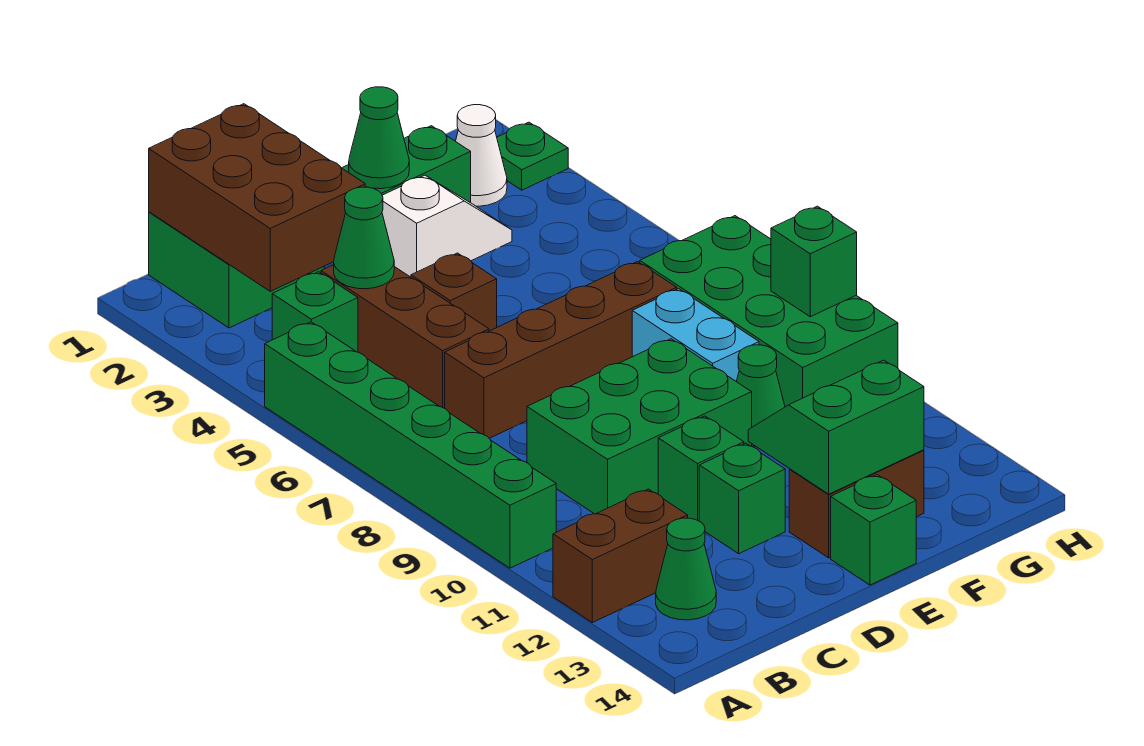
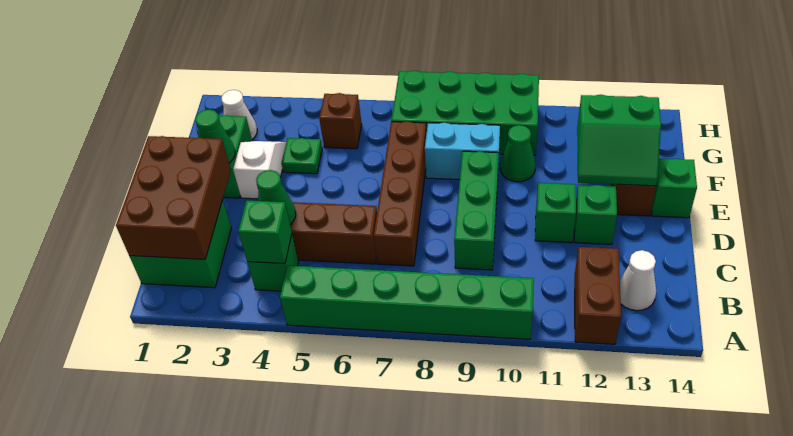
brown 2x3 brick [149,104,365,291] -> brown 2x3 brick turned to [116,136,231,259]
green 1x1 cone [656,518,716,620] -> white 1x1 cone [620,250,656,311]
green 2x3 brick [527,339,752,514] -> green 1x3 brick [454,151,499,270]
brown 1x1 brick [411,253,497,331] -> brown 1x1 brick moved to [319,93,362,149]
green 2x2 slope [748,360,924,494] -> green 2x2 slope turned to [577,95,661,186]
green 1x1 plate [497,122,568,190] -> green 1x1 plate moved to [281,138,322,174]
green 1x1 brick [771,206,857,317] -> green 1x1 brick moved to [238,201,292,264]

